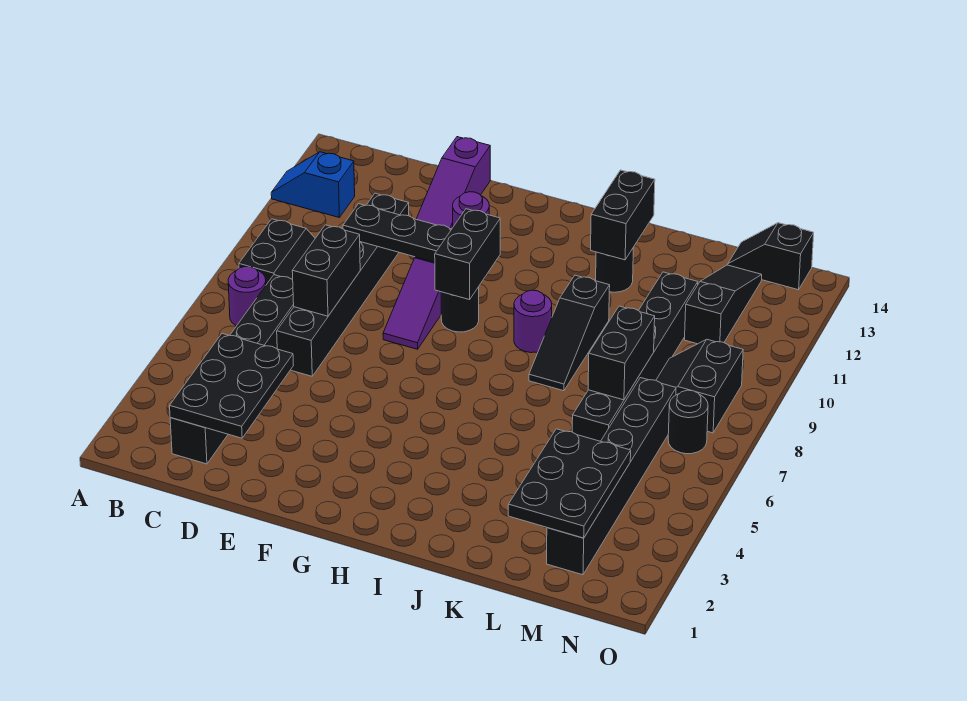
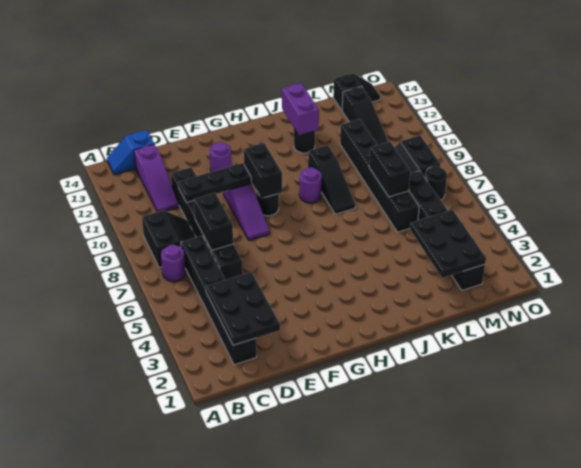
blue 1x2 slope [271,152,355,218] -> blue 1x2 slope moved to [107,130,154,175]
purple 1x3 slope [416,137,490,229] -> purple 1x3 slope moved to [134,144,179,212]
black 1x2 brick [591,170,655,260] -> purple 1x2 brick [282,83,319,135]
black 1x3 slope [685,265,762,344] -> black 1x3 slope turned to [342,86,388,145]
black 1x2 slope [728,223,814,290] -> black 1x2 slope turned to [333,73,380,110]

